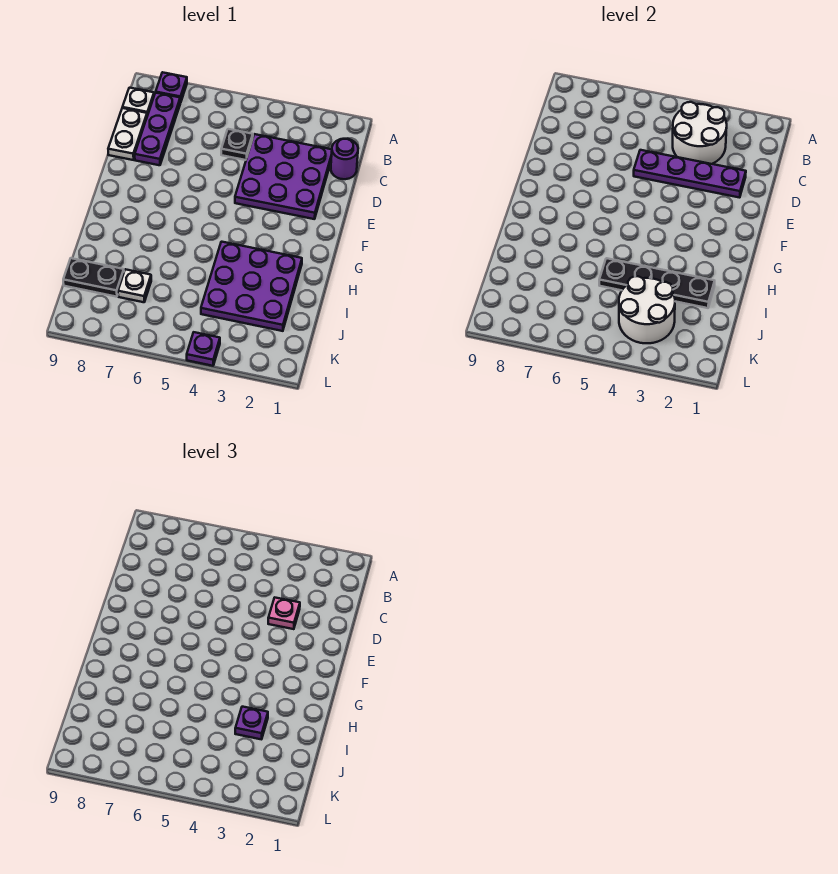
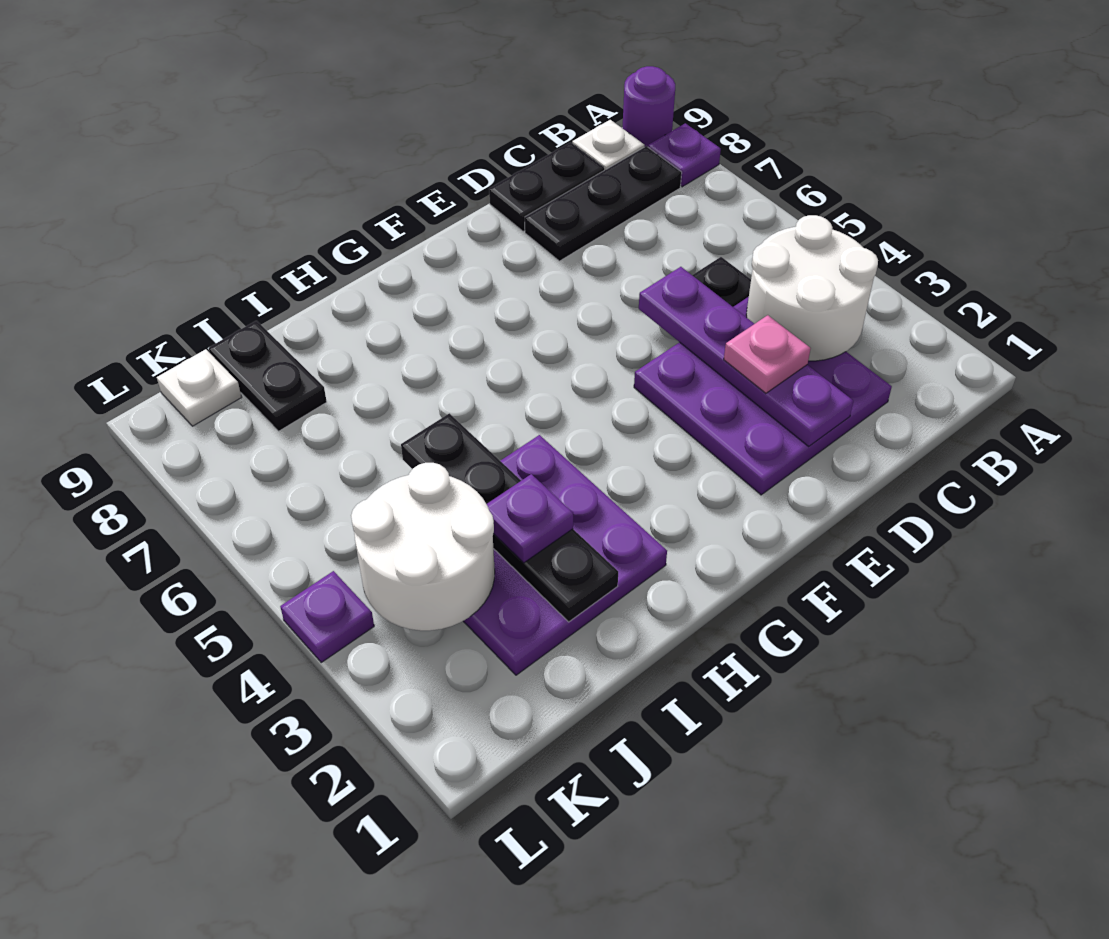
purple 1x3 plate [135,93,180,165] -> black 1x3 plate [525,146,682,261]
purple 1x1 round brick [331,139,358,179] -> purple 1x1 round brick moved to [623,66,675,147]
white 1x2 plate [108,108,147,160] -> black 1x2 plate [489,142,604,231]
white 1x1 plate [118,269,151,302] -> white 1x1 plate moved to [157,349,241,426]

